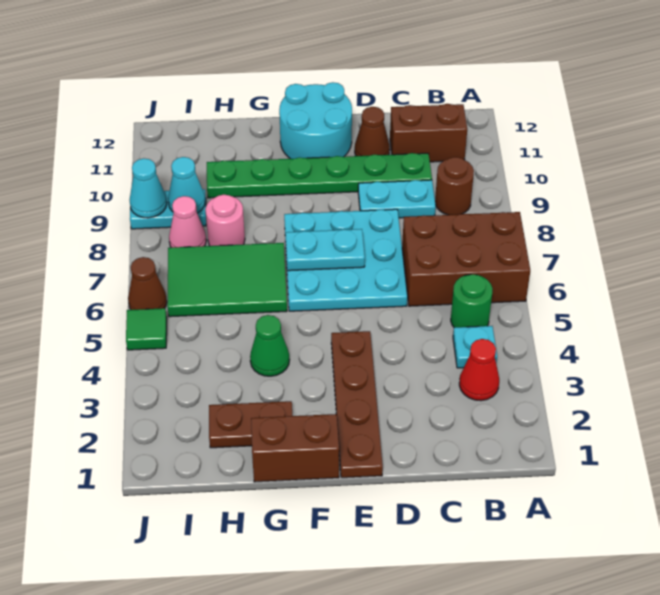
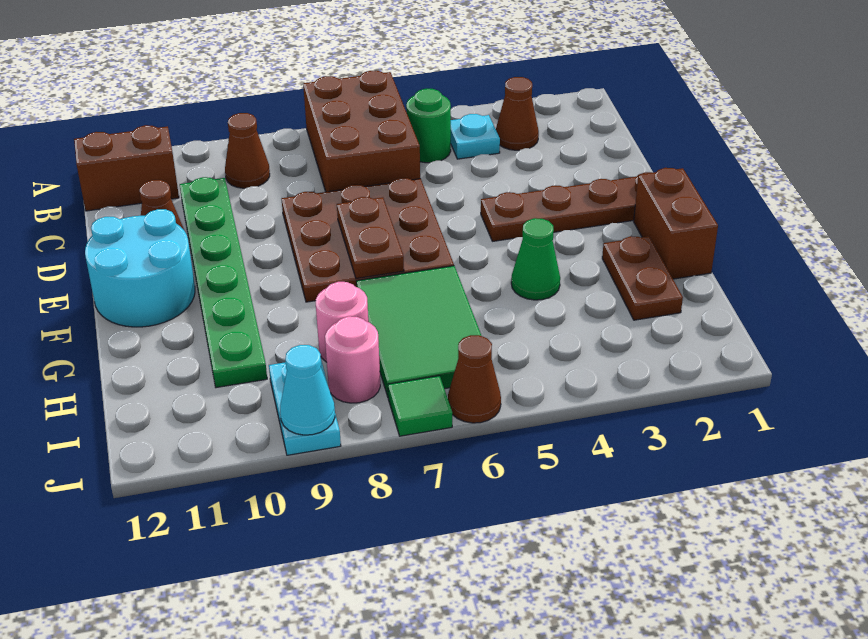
red 1x1 cone [459,339,499,401] -> brown 1x1 cone [496,77,539,150]
brown 1x1 round brick [435,157,474,215] -> brown 1x1 cone [225,113,270,188]
brown 1x2 brick [390,104,467,162] -> brown 1x2 brick turned to [74,125,179,211]
cyan 1x2 plate [358,180,436,218] -> none
cyan 3x3 plate [284,209,407,311] -> brown 3x3 plate [282,178,454,302]
cyan 1x2 plate [285,229,365,271] -> brown 1x2 plate [337,197,404,278]
pink 1x1 cone [169,196,206,248] -> pink 1x1 round brick [325,316,380,403]
cyan 1x1 cone [168,157,205,213] -> none
green 1x1 tile [126,308,167,350] -> green 1x1 tile moved to [388,376,452,436]

